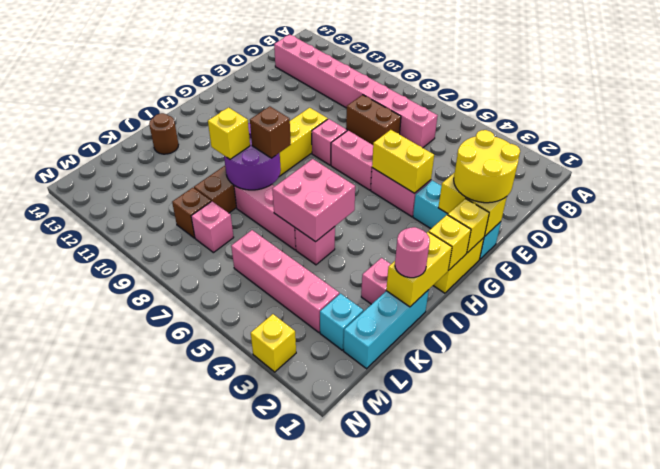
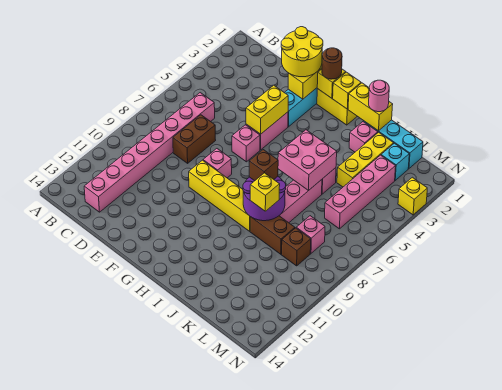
pink 1x2 brick [331,131,373,190] -> pink 1x1 brick [232,125,260,162]
brown 1x1 round brick [149,113,179,154] -> brown 1x1 round brick moved to [322,48,342,79]
none -> yellow 1x3 brick [337,132,394,187]

